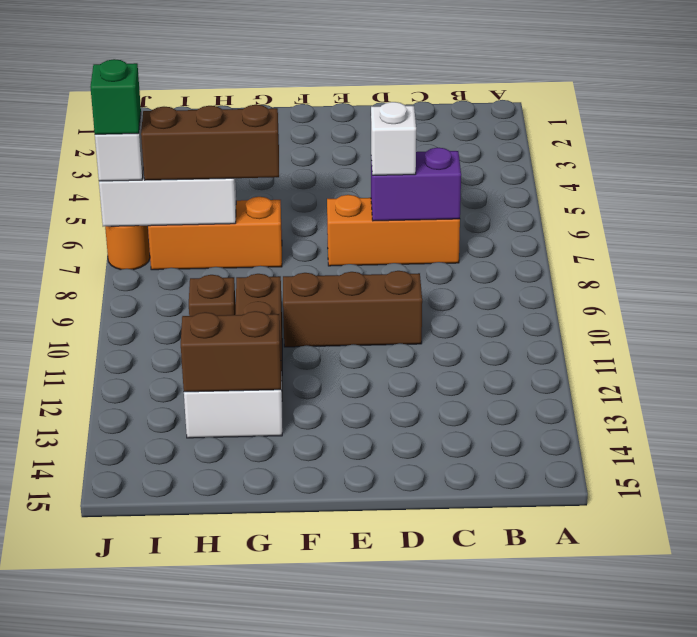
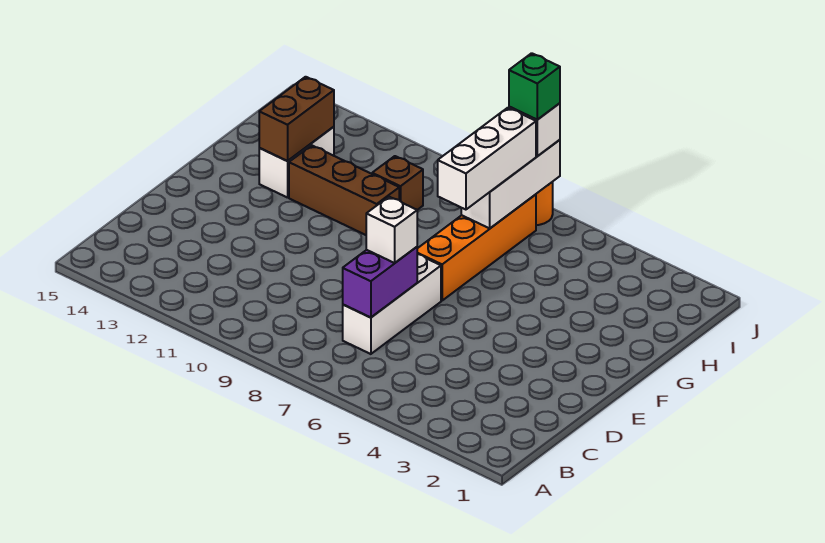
orange 1x3 brick [327,195,460,266] -> white 1x3 brick [343,254,441,354]
brown 1x3 brick [283,271,422,347] -> none
orange 1x3 brick [148,197,282,270] -> orange 1x4 brick [417,194,536,301]
brown 1x3 brick [141,105,279,180] -> white 1x3 brick [438,108,536,210]

